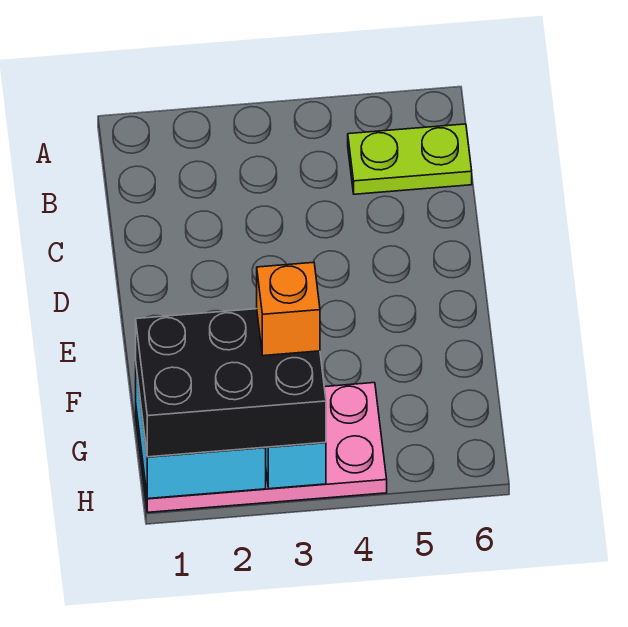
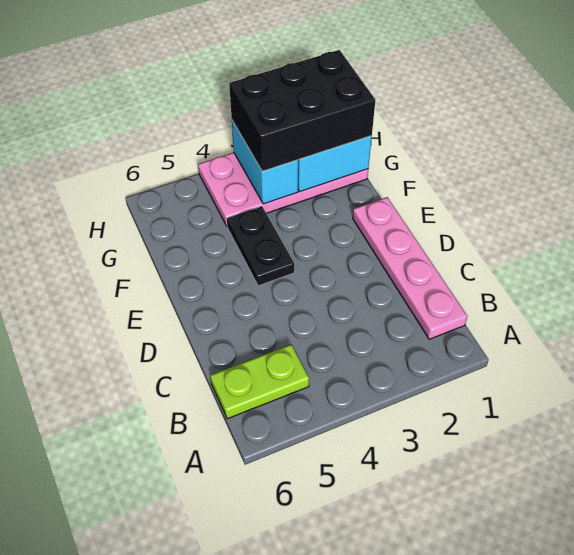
none -> pink 1x4 plate [353,197,468,339]
none -> black 1x2 plate [227,207,294,286]
orange 1x1 brick [257,262,320,356] -> none

